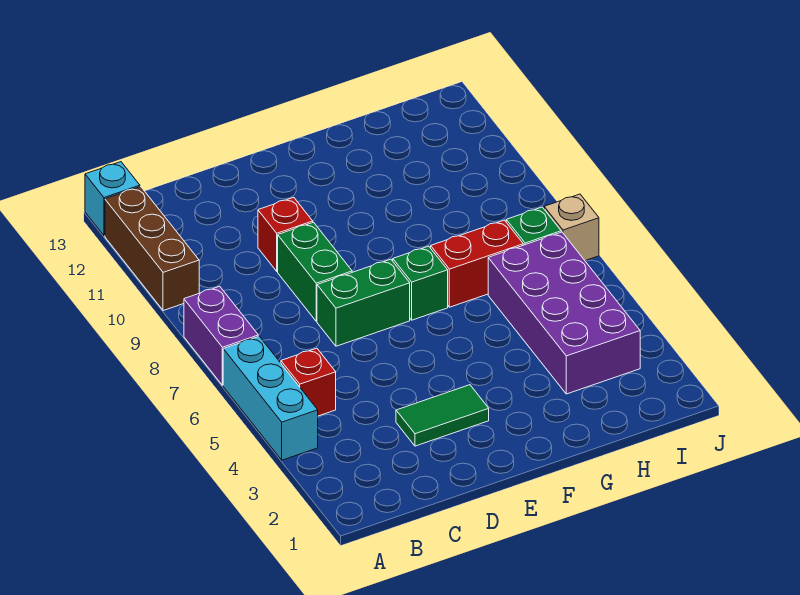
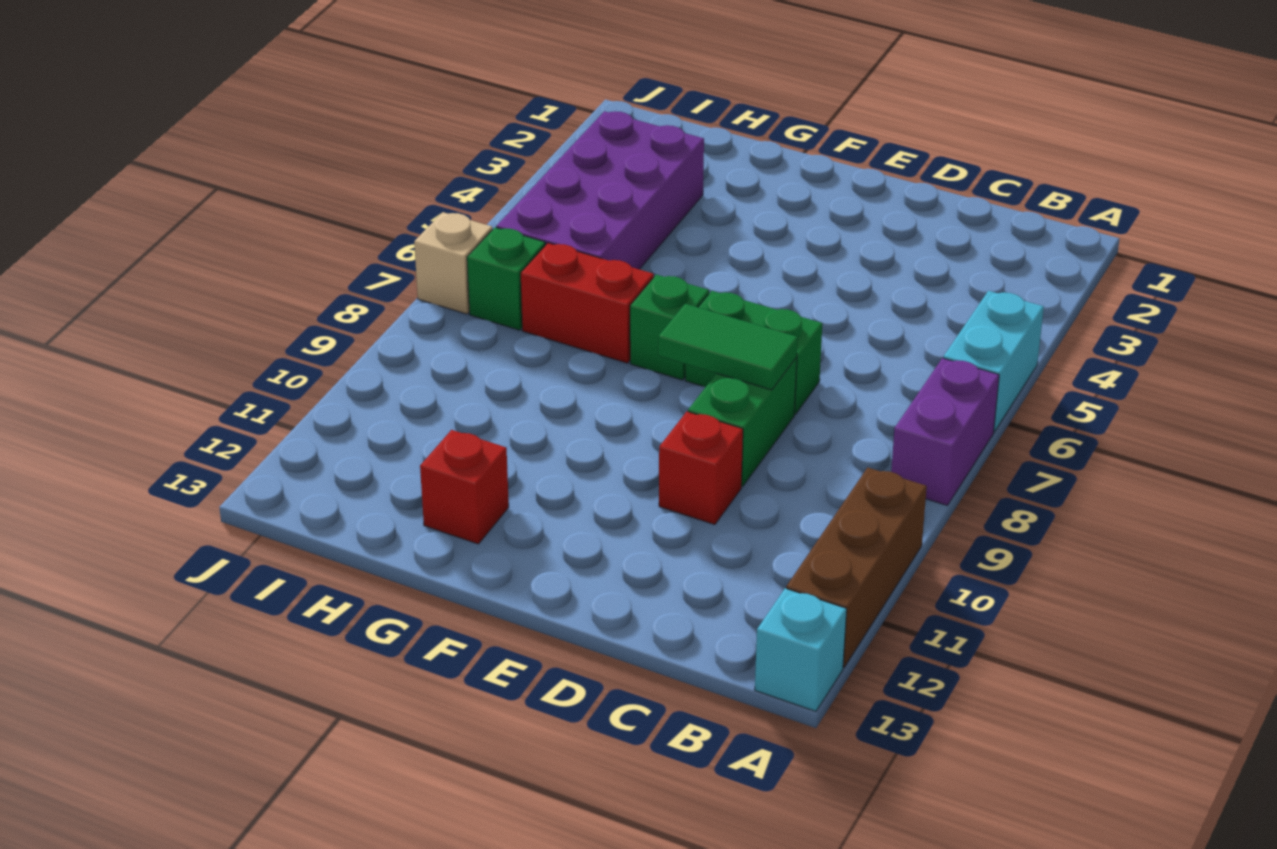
cyan 1x3 brick [223,336,318,460] -> cyan 1x2 brick [943,291,1044,432]
red 1x1 brick [281,348,336,416] -> red 1x1 brick moved to [420,430,509,544]
green 1x2 tile [396,385,489,446] -> green 1x2 tile moved to [658,304,798,390]

